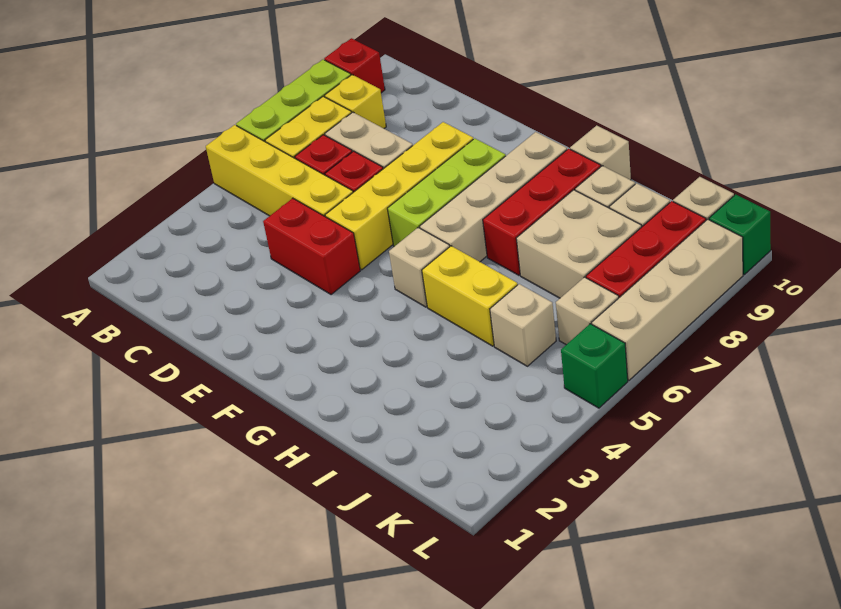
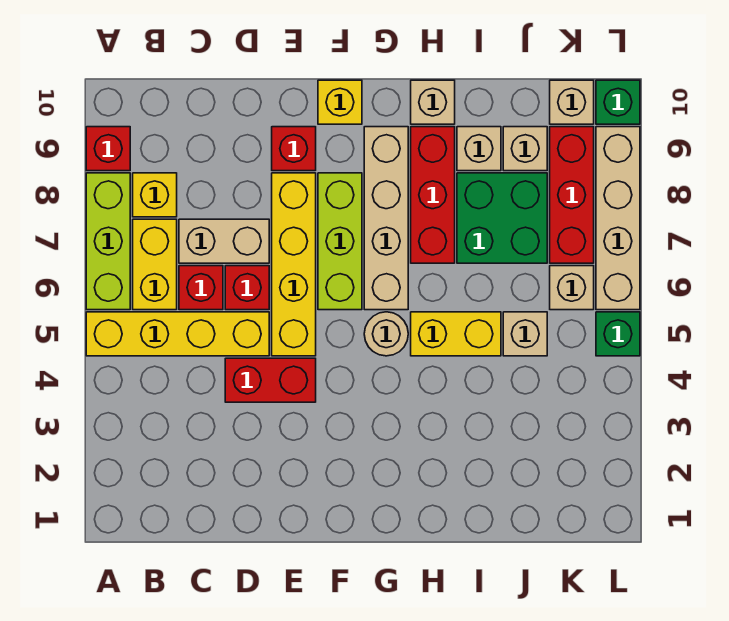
none -> red 1x1 brick [272,127,316,171]
none -> yellow 1x1 brick [318,80,362,124]
tan 1x1 brick [389,228,450,307] -> tan 1x1 round brick [364,312,408,356]
tan 2x2 brick [516,190,642,298] -> green 2x2 brick [457,173,547,263]

